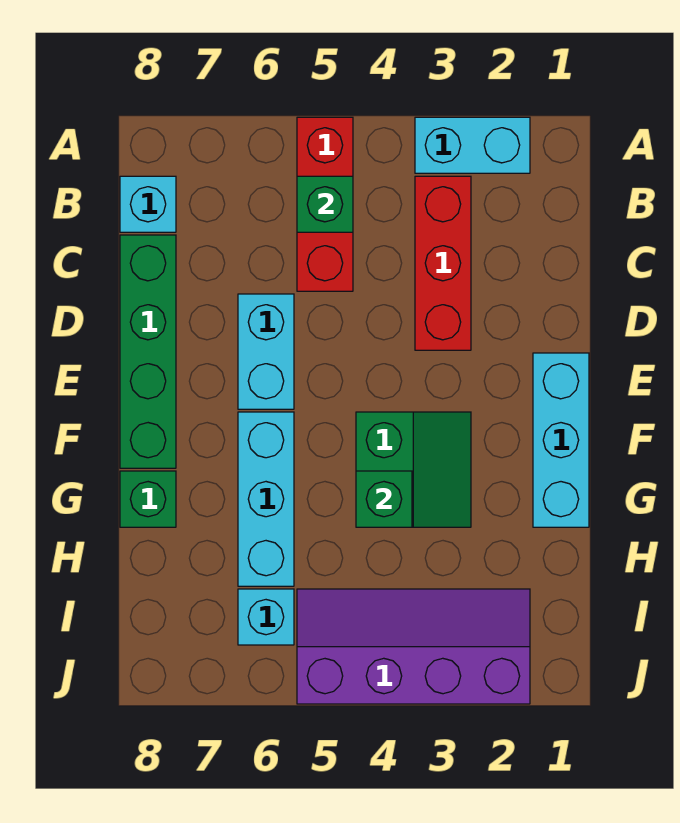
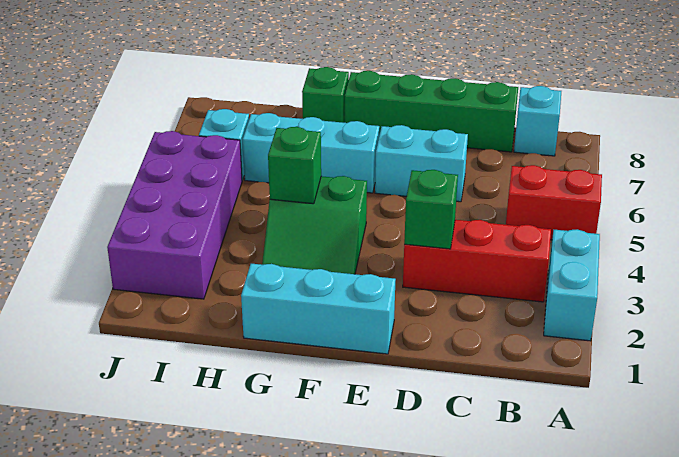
red 1x3 brick [297,117,353,291] -> red 1x2 brick [506,165,602,240]
green 1x1 brick [297,176,353,232] -> green 1x1 brick moved to [404,170,458,249]
purple 2x4 slope [297,589,530,704] -> purple 2x4 brick [107,131,242,299]

